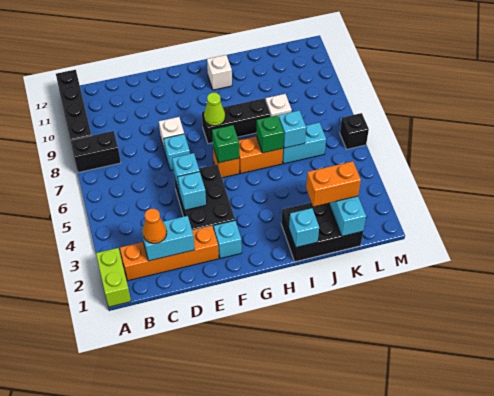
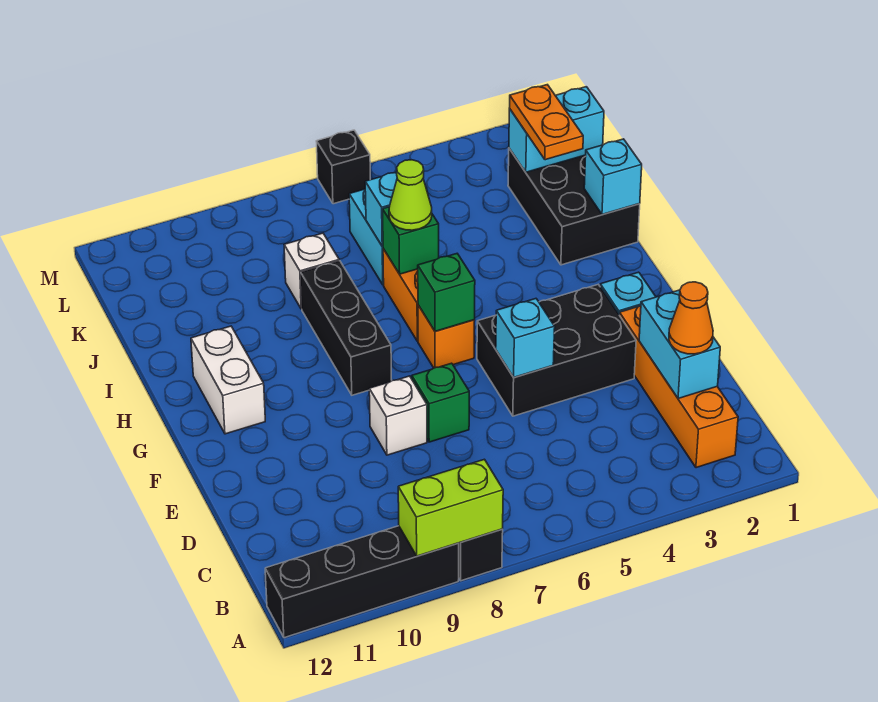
lime 1x2 brick [96,248,131,307] -> lime 1x2 brick moved to [398,459,503,556]
cyan 1x1 brick [178,172,206,210] -> none
cyan 1x1 brick [164,134,190,171] -> green 1x1 brick [412,363,469,442]
lime 1x1 cone [204,93,225,126] -> lime 1x1 cone moved to [389,160,432,230]
white 1x1 brick [207,55,232,90] -> white 1x2 brick [191,326,265,434]
orange 1x2 brick [306,161,361,207] -> orange 1x2 plate [510,85,583,160]

